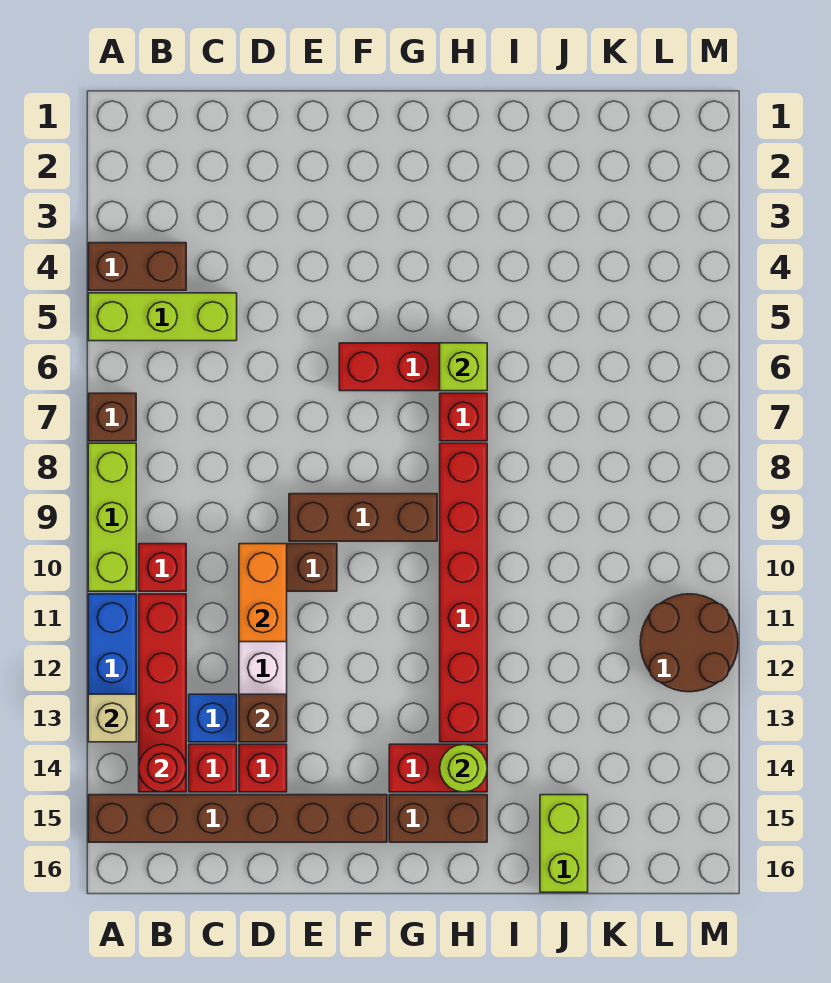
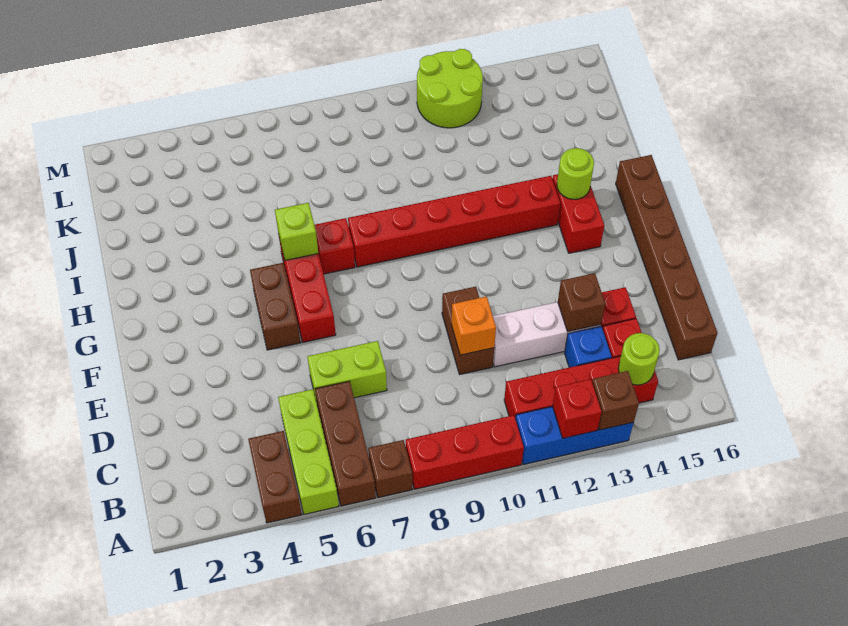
lime 1x3 brick [88,443,136,591] -> red 1x3 brick [406,415,524,489]
tan 1x1 brick [88,694,136,742] -> brown 1x1 brick [592,371,639,430]
brown 1x6 brick [88,795,387,842] -> brown 1x6 brick moved to [616,155,718,360]
red 1x1 brick [139,544,186,591] -> red 1x1 brick moved to [553,379,602,438]
red 1x1 round brick [139,744,186,792] -> lime 1x1 round brick [618,333,660,385]
orange 1x2 brick [239,544,287,642] -> orange 1x1 brick [451,296,496,355]
brown 1x3 brick [289,494,437,541] -> brown 1x3 brick moved to [315,381,376,506]
brown 1x2 brick [389,795,487,842] -> brown 1x2 brick moved to [250,263,301,350]
lime 1x2 brick [540,795,588,892] -> lime 1x2 brick moved to [307,341,387,403]
brown 2x2 round brick [640,594,738,692] -> lime 2x2 round brick [417,49,483,128]

